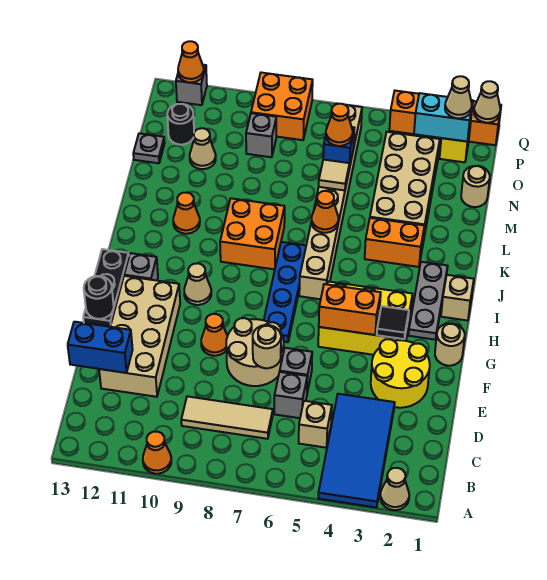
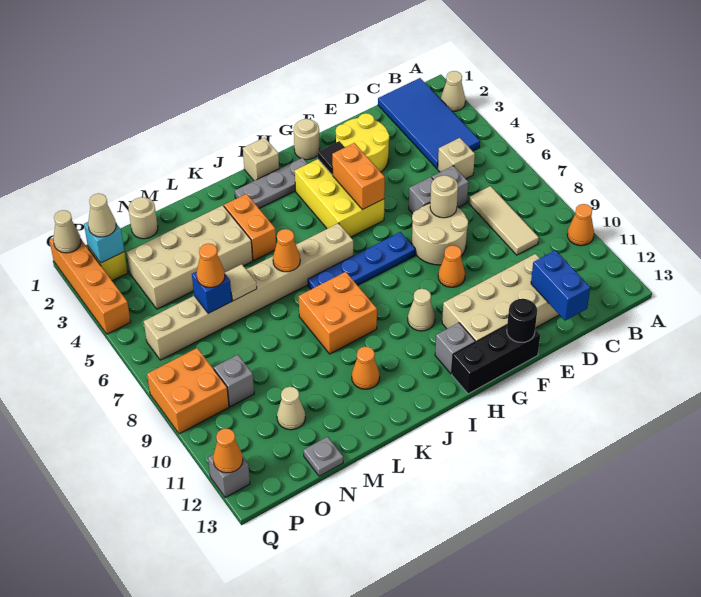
blue 2x4 tile [318,394,395,508] -> blue 2x4 tile turned to [378,78,480,169]
black 1x1 round brick [167,104,194,145] -> none
cyan 1x2 brick [414,93,473,141] -> cyan 1x1 brick [84,222,124,263]

